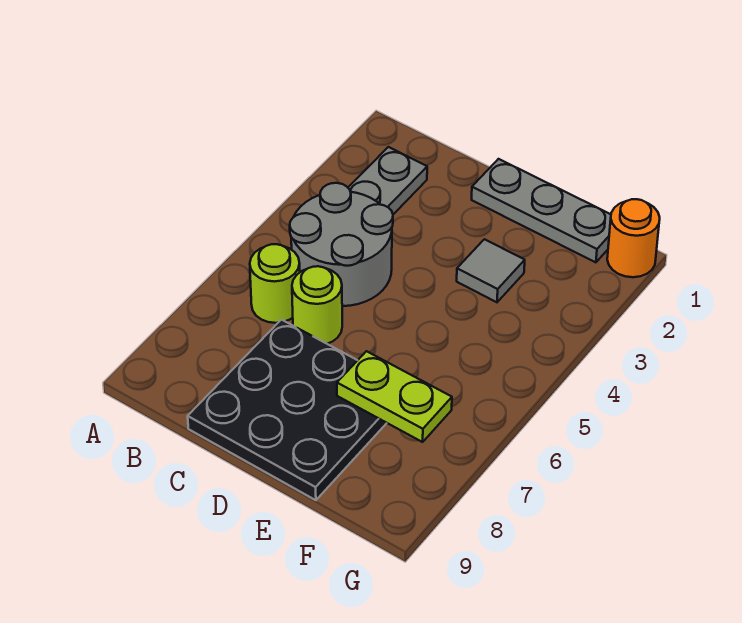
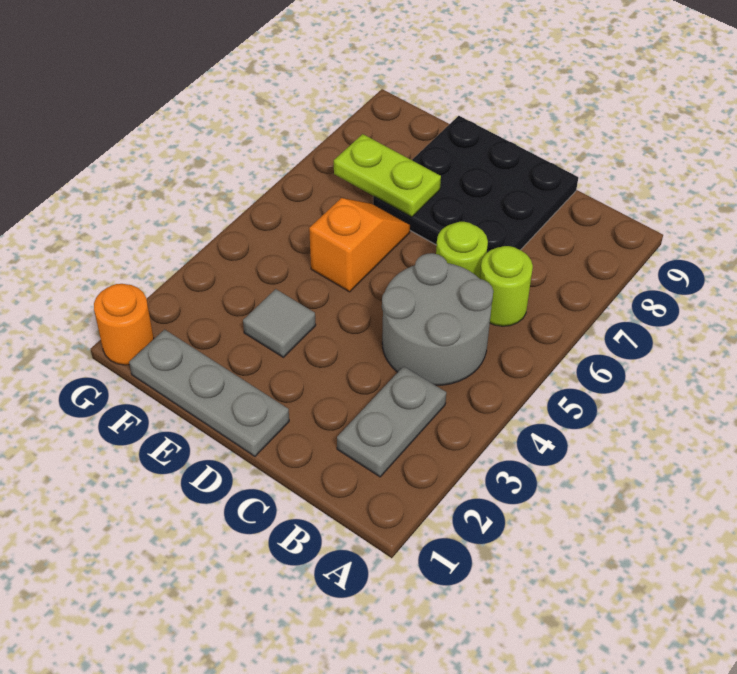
none -> orange 1x2 slope [309,198,410,292]

